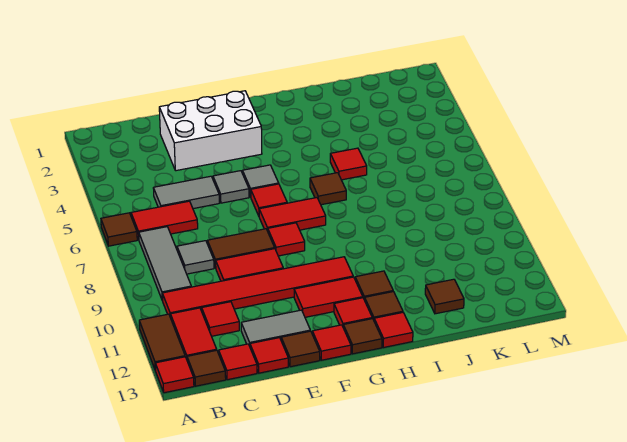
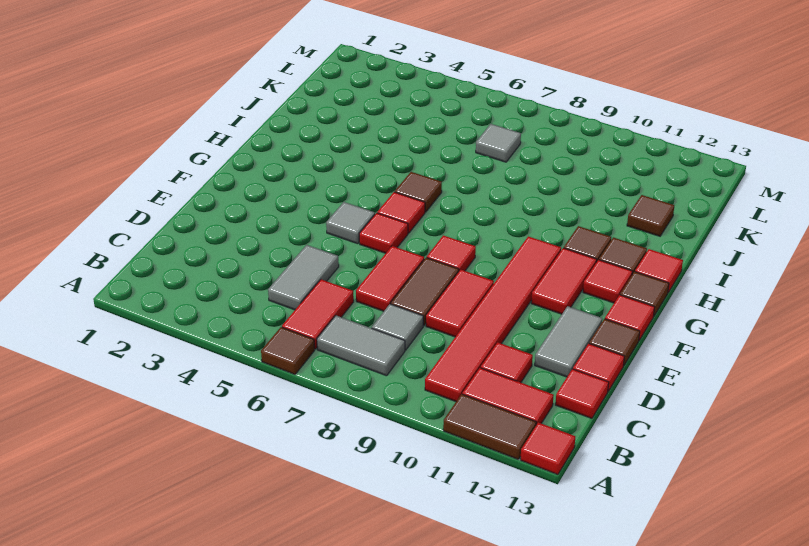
grey 1x3 tile [139,227,191,301] -> grey 1x2 tile [317,316,405,376]
brown 1x1 tile [187,350,226,386] -> none
white 2x3 brick [159,91,262,171] -> none
grey 1x1 tile [213,171,249,203] -> grey 1x1 tile moved to [476,124,521,162]
red 1x2 tile [259,198,326,231] -> red 1x2 tile moved to [356,246,424,311]
red 1x1 tile [330,148,367,180] -> red 1x1 tile moved to [377,192,425,233]

